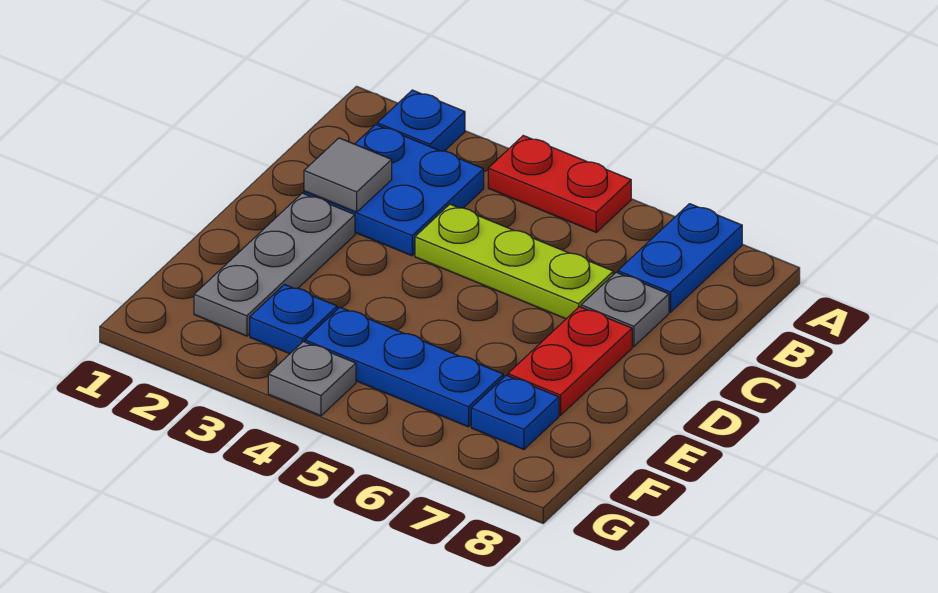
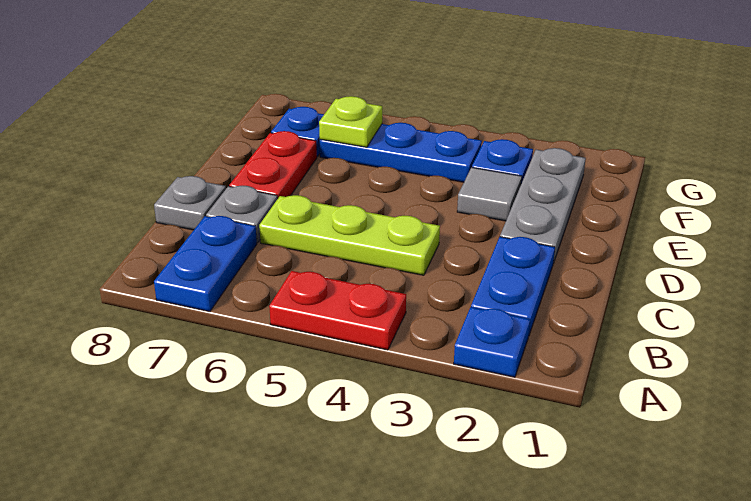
blue 2x2 plate [304,124,484,256] -> blue 1x2 plate [471,237,555,335]
grey 1x1 tile [304,138,392,212] -> grey 1x1 tile moved to [457,167,522,221]
none -> lime 1x1 plate [319,96,382,147]
grey 1x1 plate [268,342,356,416] -> grey 1x1 plate moved to [154,176,226,230]

